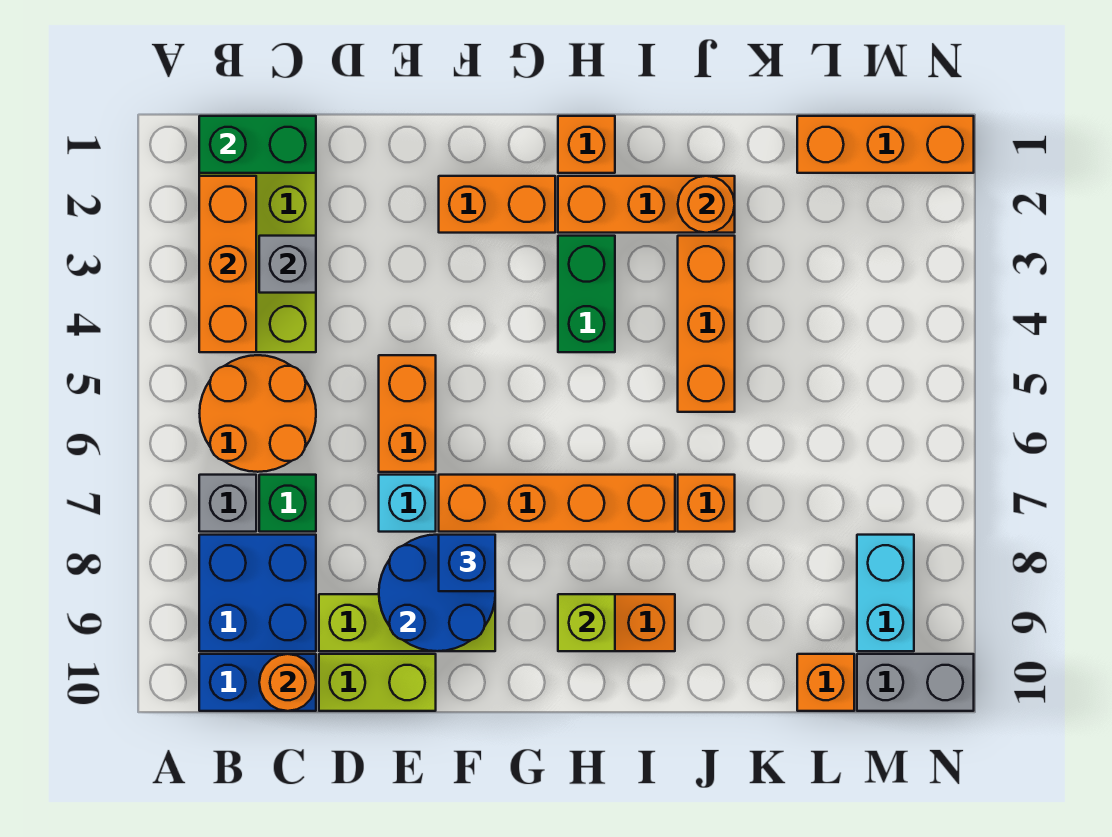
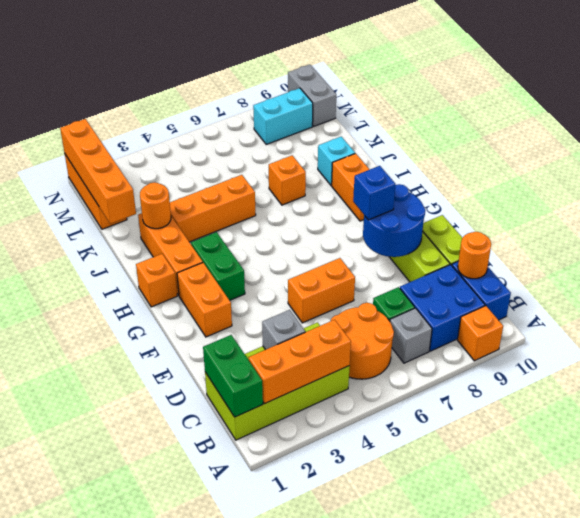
cyan 1x1 brick [379,475,436,532] -> cyan 1x1 brick moved to [318,137,355,186]
orange 1x4 brick [439,475,675,532] -> orange 1x4 brick moved to [60,119,136,224]
green 1x2 brick [558,236,615,352] -> green 1x2 brick turned to [191,232,245,300]
lime 1x1 brick [558,594,615,651] -> none
orange 1x1 brick [797,654,854,711] -> orange 1x1 brick moved to [458,306,503,361]

